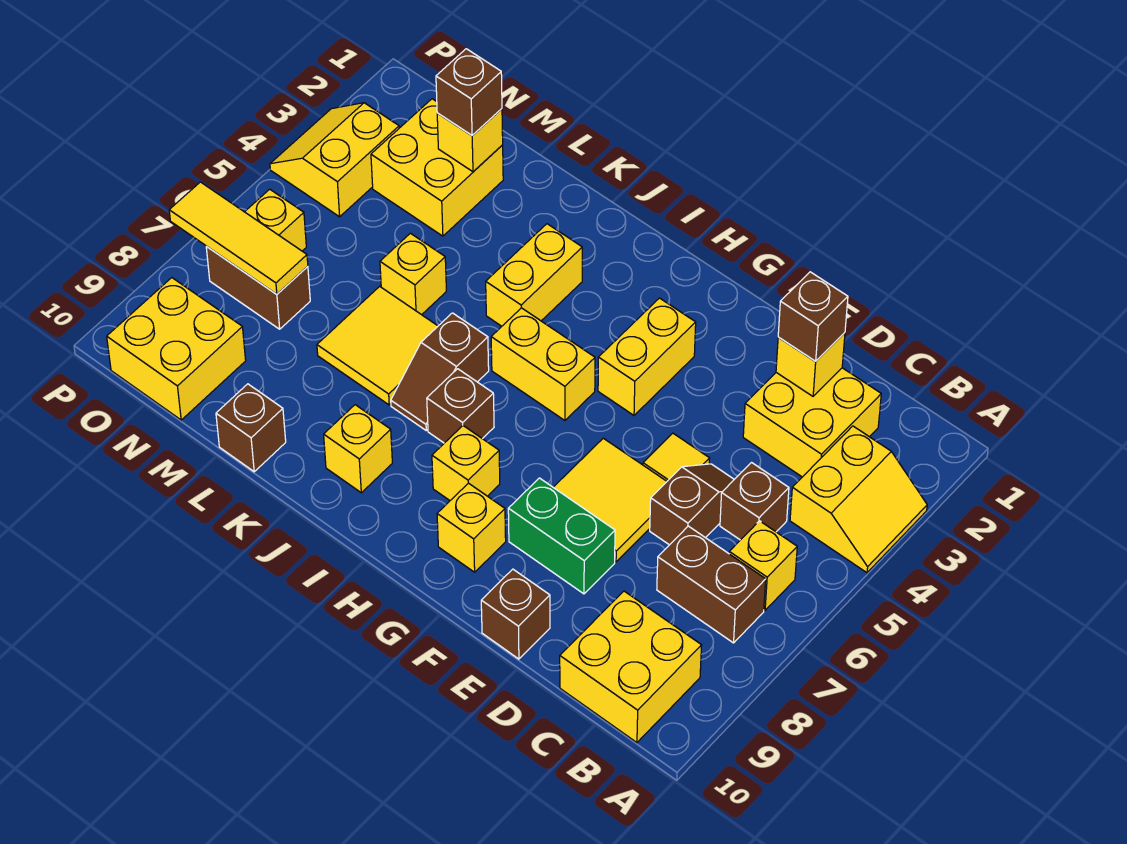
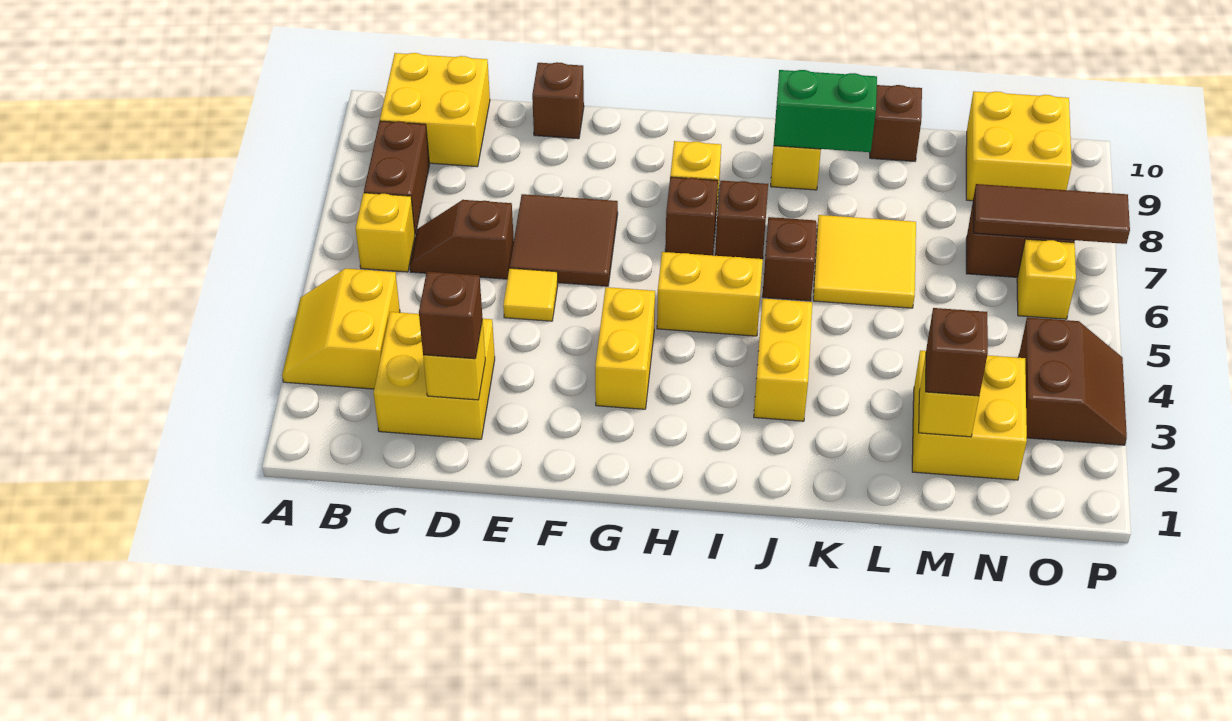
brown 1x2 brick [657,526,766,643] -> brown 1x2 brick turned to [364,121,429,234]
brown 1x1 brick [720,463,789,540] -> brown 1x1 brick moved to [665,177,718,255]
brown 1x2 slope [650,464,734,545] -> brown 1x2 slope turned to [410,200,514,279]
yellow 2x2 tile [553,438,667,562] -> brown 2x2 tile [510,194,618,286]
green 1x2 brick [508,478,615,594] -> green 1x2 brick moved to [774,70,877,152]
yellow 1x1 brick [437,483,506,572] -> none
yellow 1x1 brick [380,233,446,315] -> none
yellow 1x3 tile [169,182,308,294] -> brown 1x3 tile [974,184,1130,244]
yellow 2x2 slope [270,103,399,217] -> brown 2x2 slope [1018,317,1127,445]

